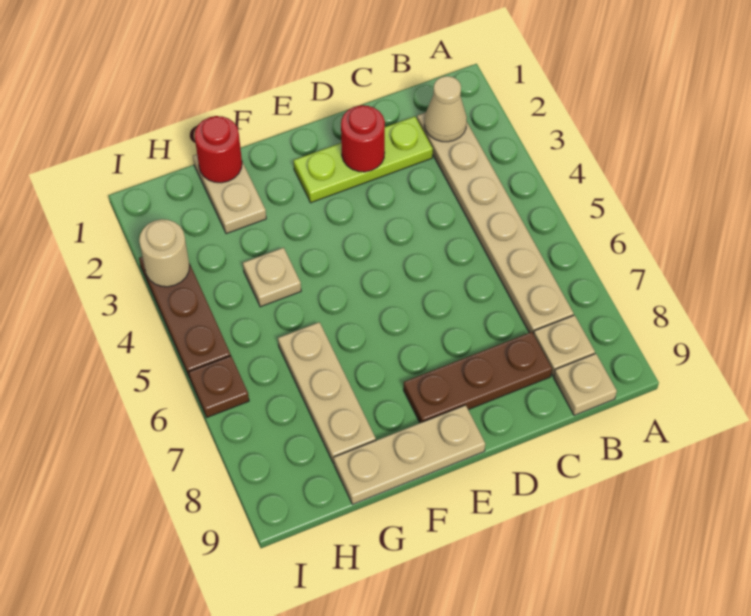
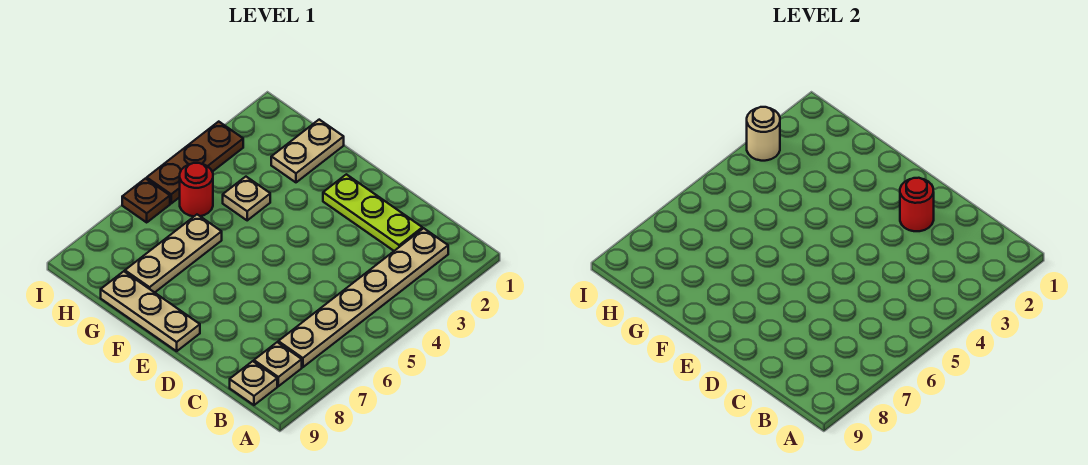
tan 1x1 cone [424,76,467,142] -> none
brown 1x3 plate [404,332,552,423] -> none
red 1x1 round brick [195,116,242,183] -> red 1x1 round brick moved to [180,163,213,216]

